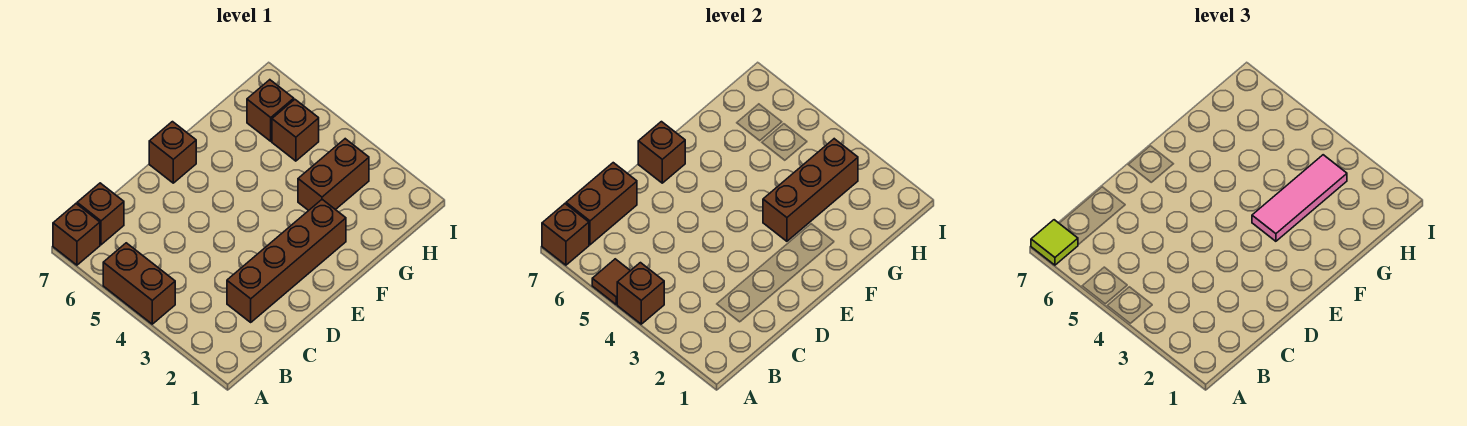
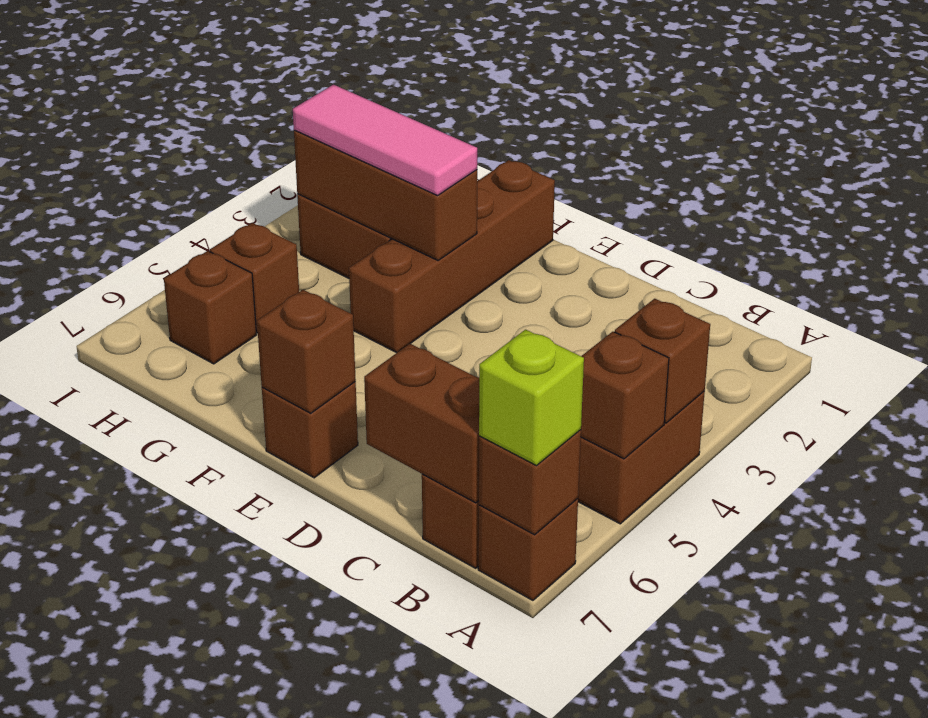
brown 1x1 tile [592,259,630,304] -> brown 1x1 brick [581,332,669,459]
lime 1x1 tile [1031,220,1078,265] -> lime 1x1 brick [479,330,584,466]
brown 1x4 brick [227,199,346,322] -> brown 1x4 brick turned to [349,160,555,353]

